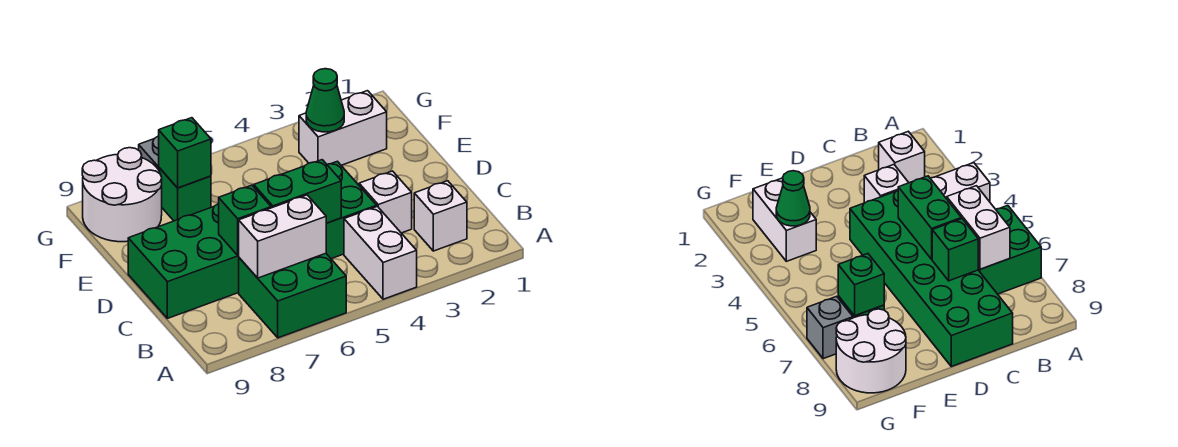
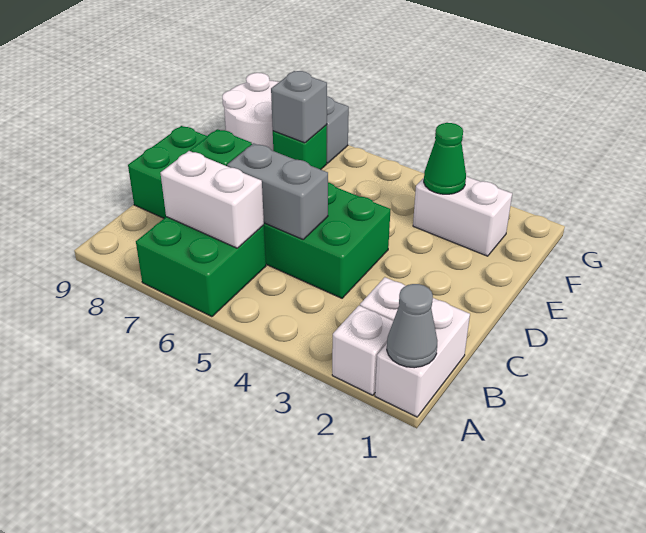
none -> grey 1x1 cone [387,284,437,368]
white 1x2 brick [344,206,417,299] -> white 1x2 brick moved to [375,298,470,417]
white 1x1 brick [359,171,412,233] -> white 1x1 brick moved to [332,306,393,395]
green 1x2 brick [254,160,341,223] -> grey 1x2 brick [227,143,328,239]
green 1x1 brick [159,118,211,188] -> grey 1x1 brick [271,71,327,143]

